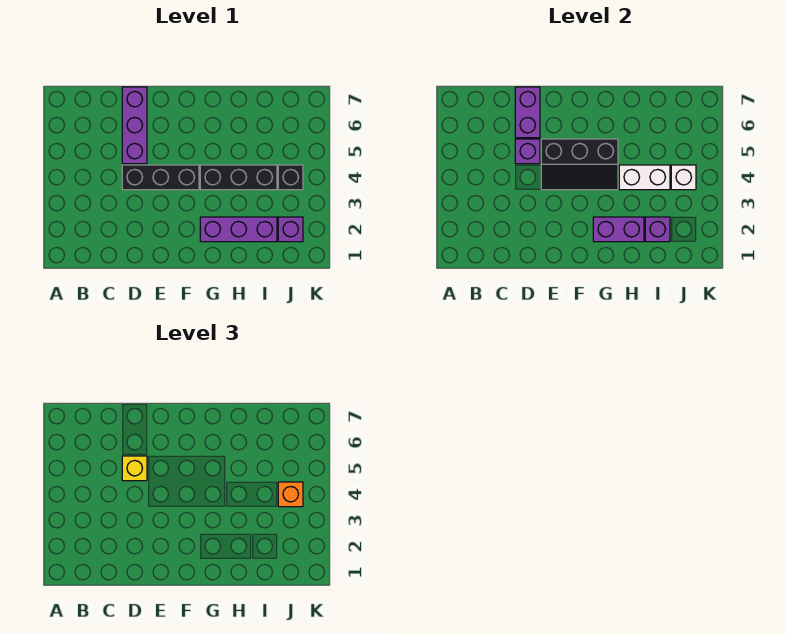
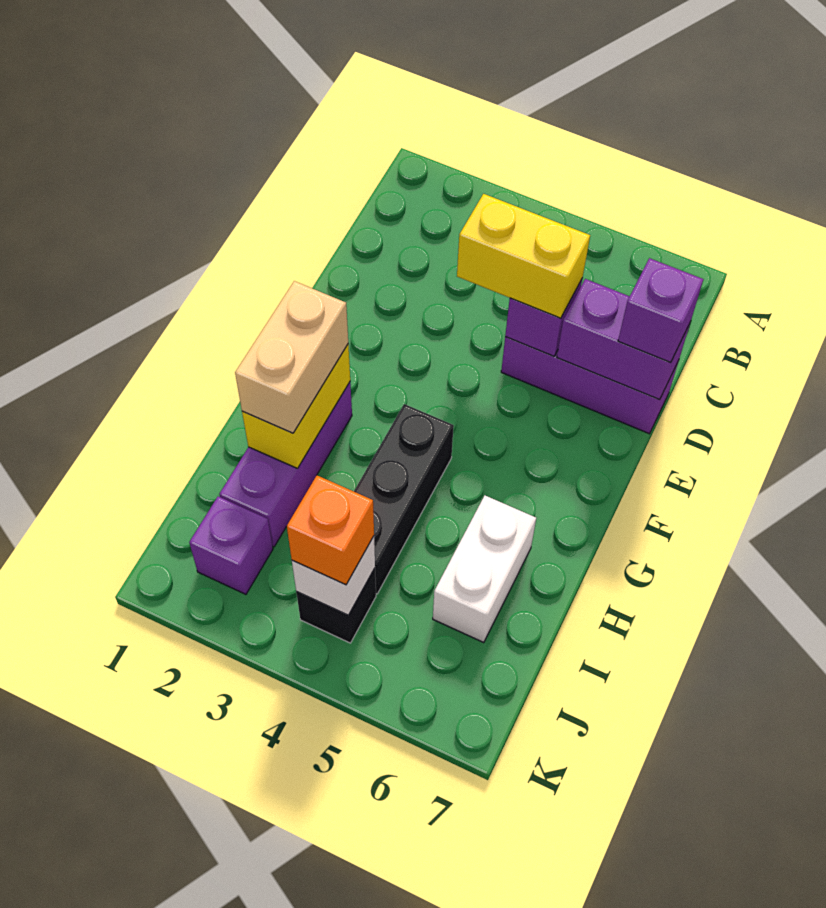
black 1x3 brick [122,165,199,190] -> none
yellow 1x1 brick [122,456,147,481] -> yellow 1x2 brick [457,194,590,318]
black 2x3 slope [541,139,618,190] -> none
purple 1x2 brick [593,217,644,242] -> yellow 1x2 brick [242,345,350,468]
none -> tan 1x2 brick [235,281,348,433]
white 1x2 brick [619,165,670,190] -> white 1x2 brick moved to [433,496,536,643]
purple 1x1 brick [645,217,670,242] -> purple 1x1 brick moved to [618,258,703,363]

